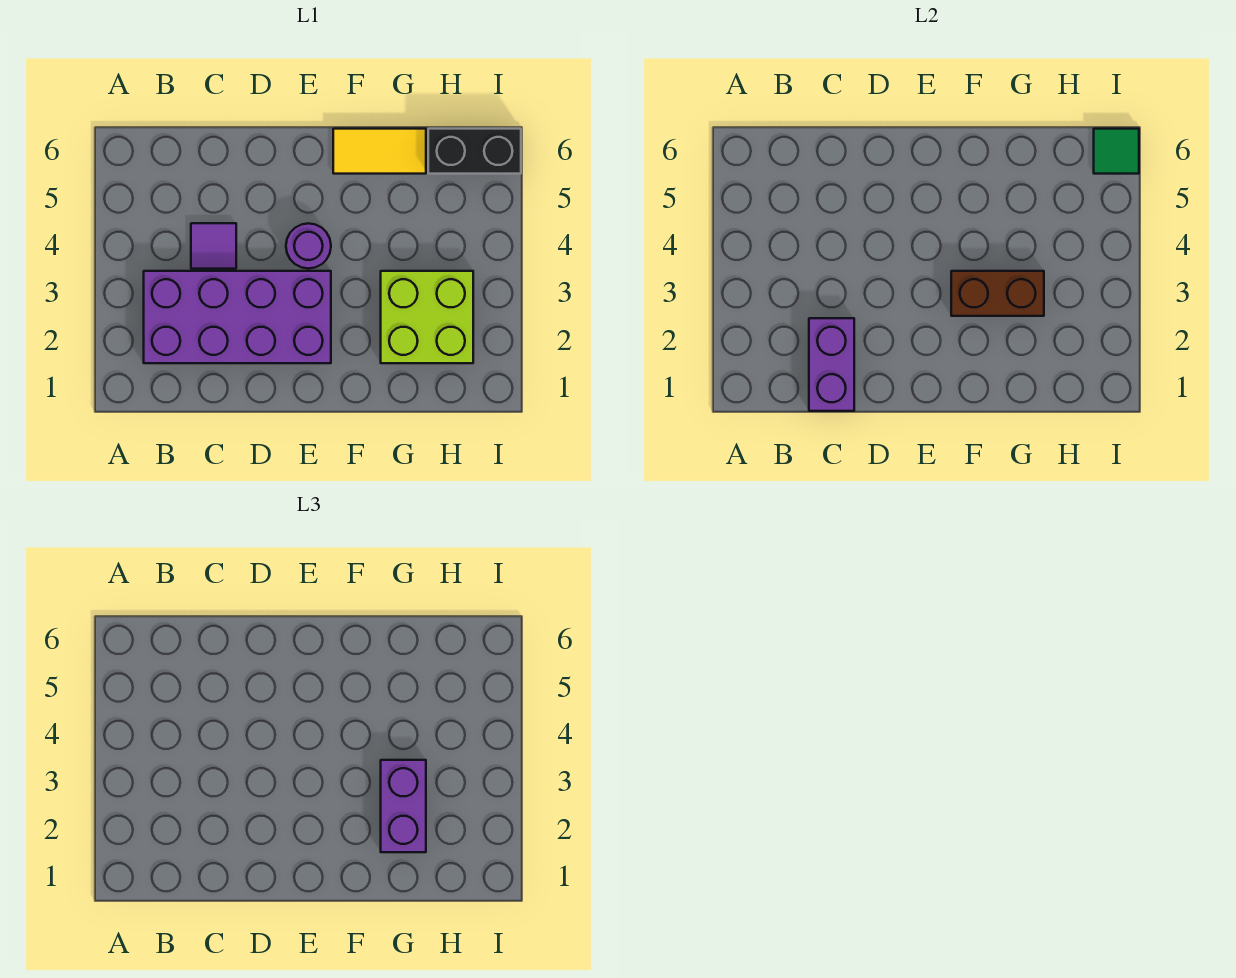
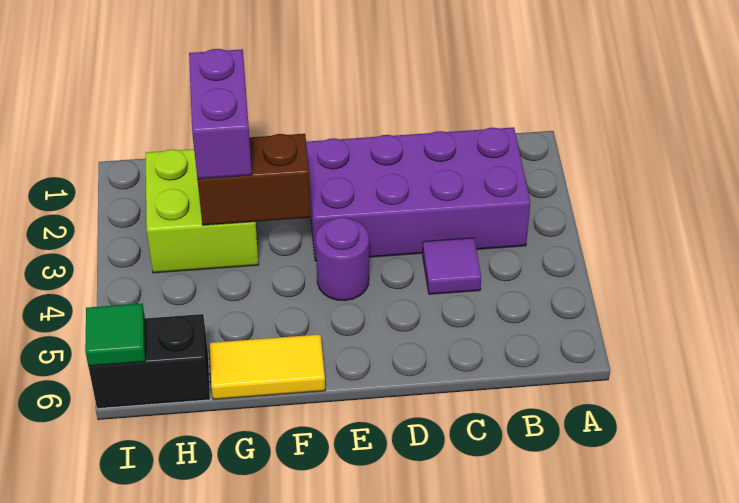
purple 1x2 brick [809,318,854,411] -> none

